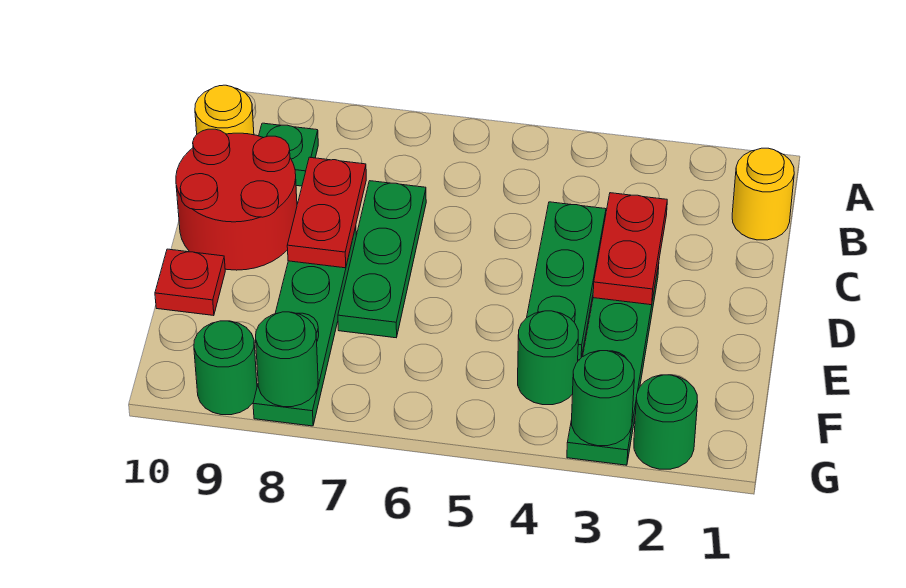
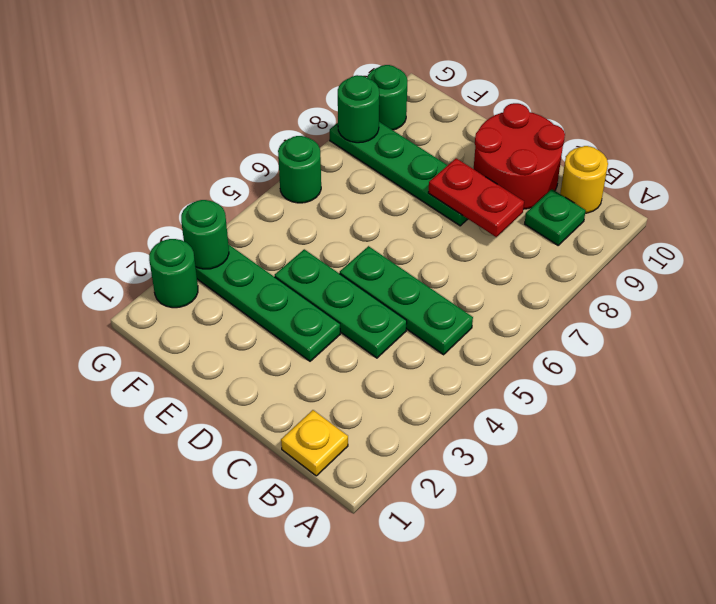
yellow 1x1 round brick [732,148,794,240] -> yellow 1x1 plate [281,410,348,476]
red 1x2 plate [593,193,667,305] -> none
green 1x3 plate [338,181,426,338] -> green 1x3 plate moved to [340,246,473,355]
red 1x1 plate [155,249,225,316] -> none
green 1x1 round brick [518,311,578,405] -> green 1x1 round brick moved to [278,136,321,203]

